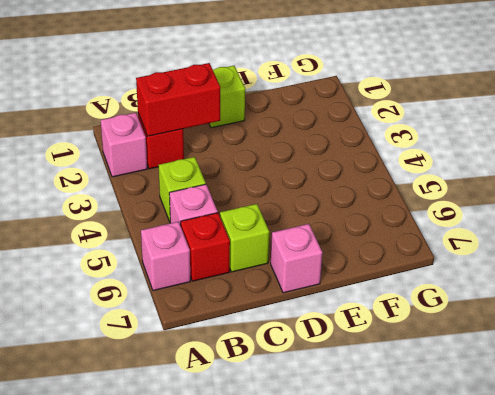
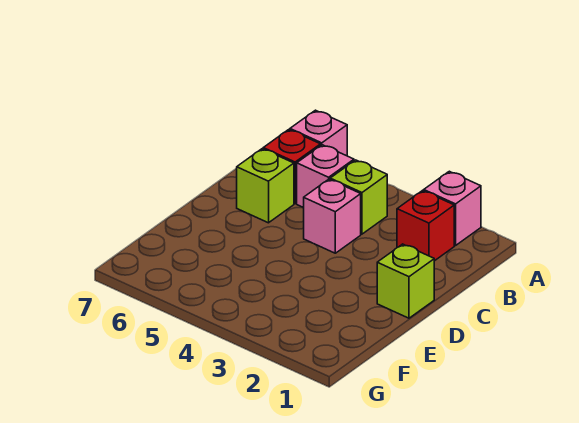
red 1x2 brick [136,63,220,136] -> none
pink 1x1 brick [271,224,322,293] -> pink 1x1 brick moved to [304,179,361,253]

